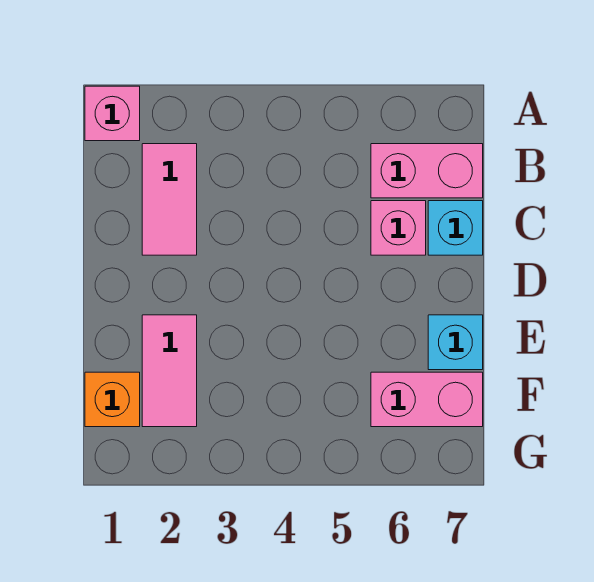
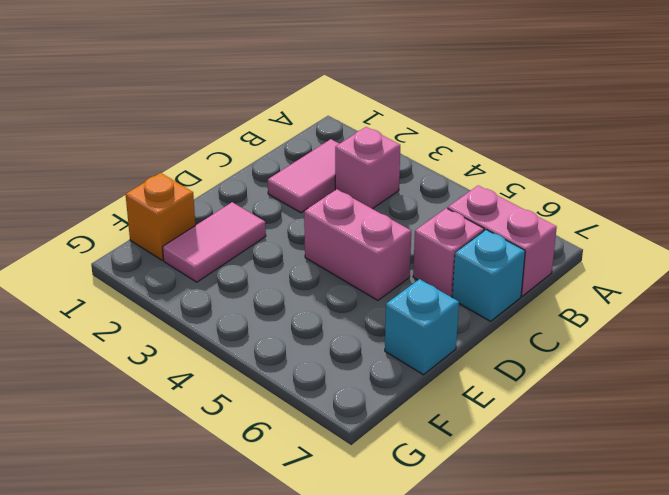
pink 1x1 brick [85,86,140,141] -> pink 1x1 brick moved to [335,127,400,209]
pink 1x2 brick [371,372,483,427] -> pink 1x2 brick moved to [304,189,411,300]

